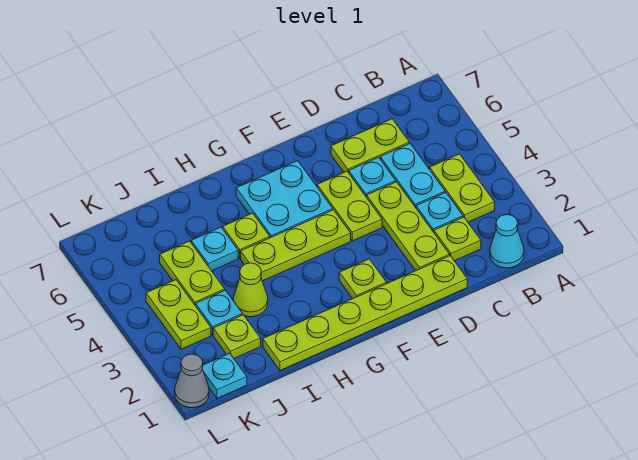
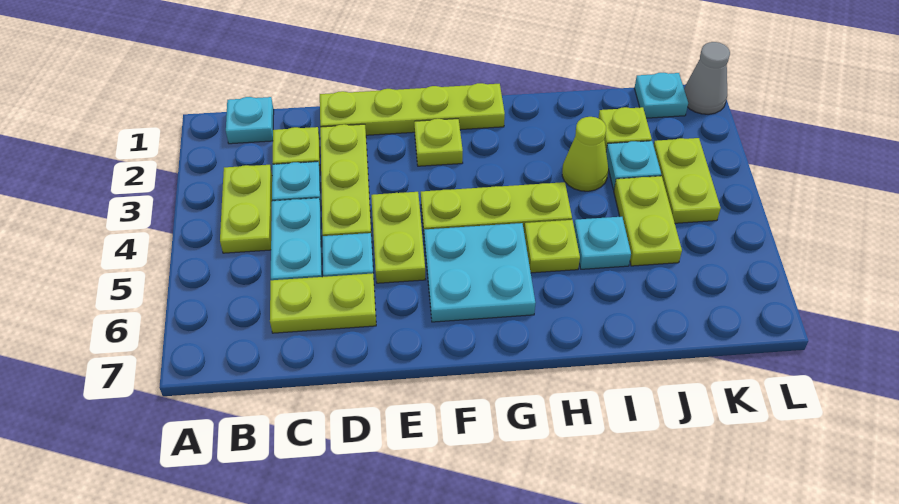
cyan 1x1 cone [490,215,524,268] -> cyan 1x1 plate [226,97,274,144]
lime 1x6 plate [263,256,467,370] -> lime 1x4 plate [320,83,505,135]

